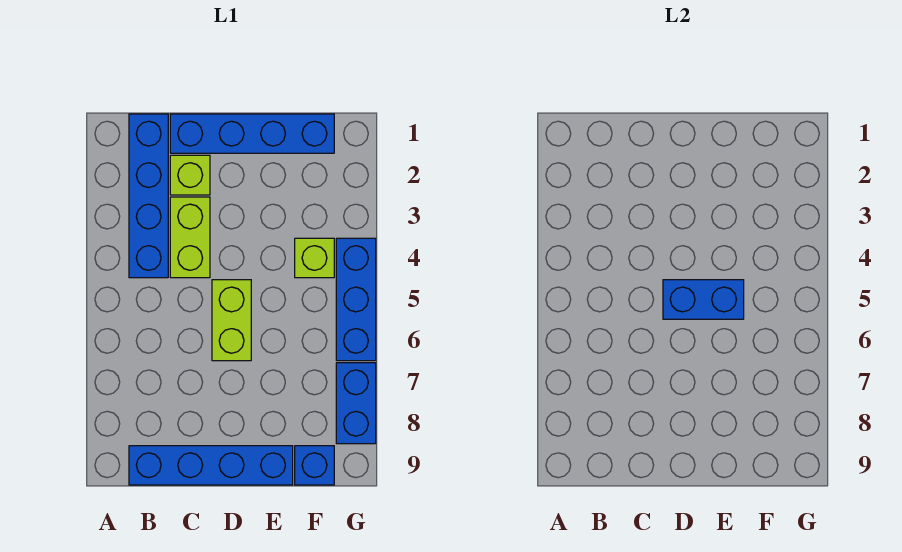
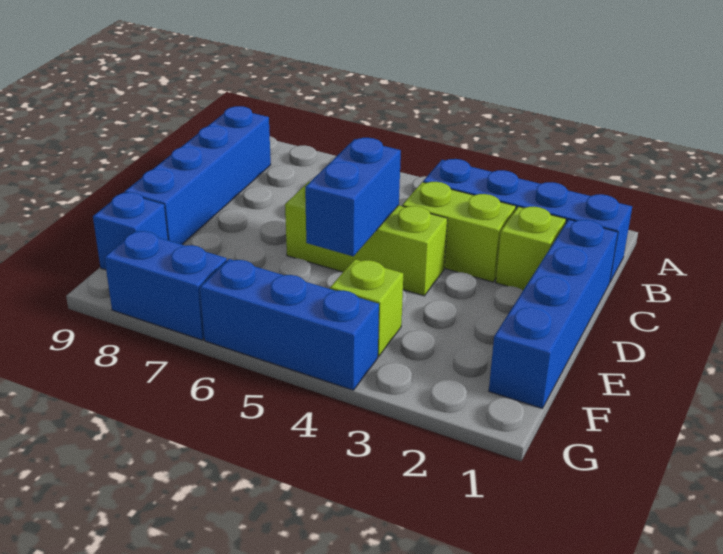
lime 1x2 brick [212,280,251,361] -> lime 1x3 brick [285,182,447,296]

